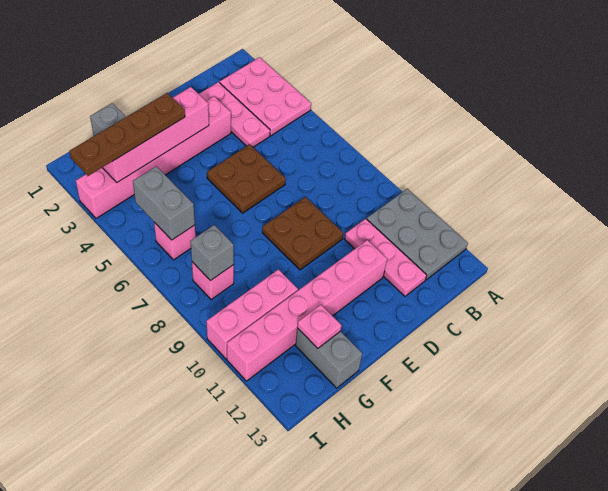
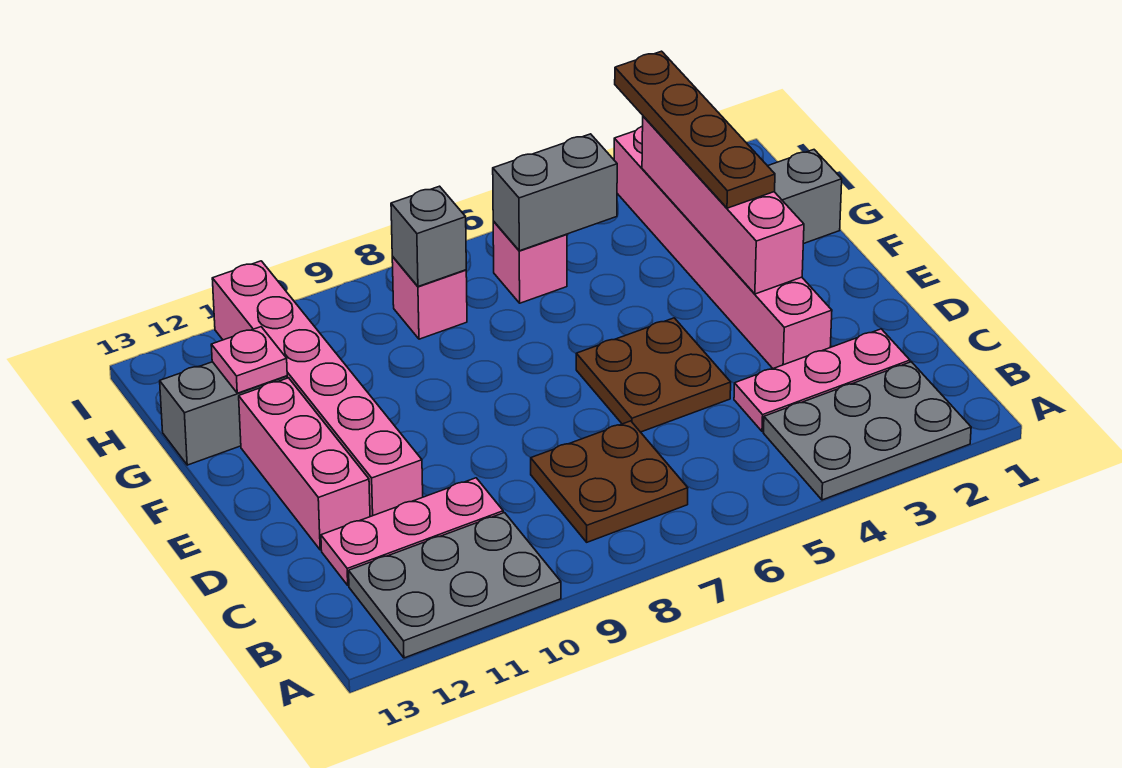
pink 2x3 plate [220,57,311,136] -> grey 2x3 plate [764,362,971,500]
brown 2x2 plate [262,197,344,270] -> brown 2x2 plate moved to [531,421,688,542]
pink 1x3 brick [206,269,298,359] -> pink 1x3 brick moved to [239,378,370,550]

